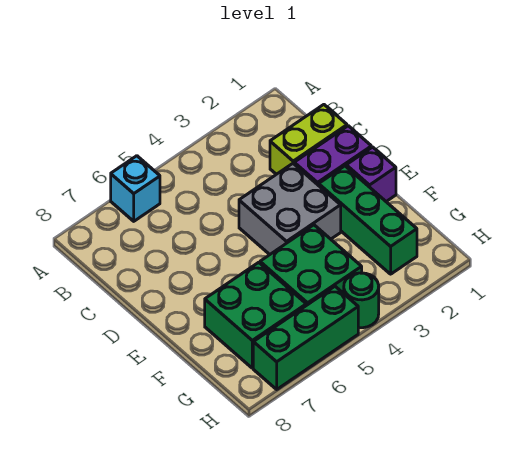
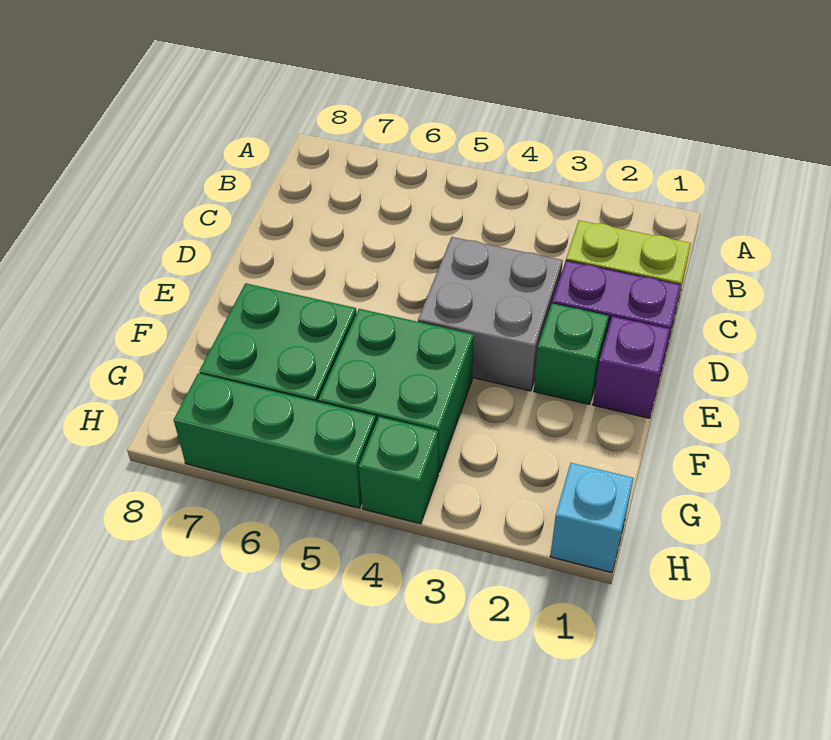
cyan 1x1 brick [111,156,160,221] -> cyan 1x1 brick moved to [550,463,634,573]
green 1x3 brick [319,166,417,274] -> green 1x1 brick [534,303,609,405]
green 1x1 round brick [344,273,379,328] -> green 1x1 brick [359,417,438,524]

